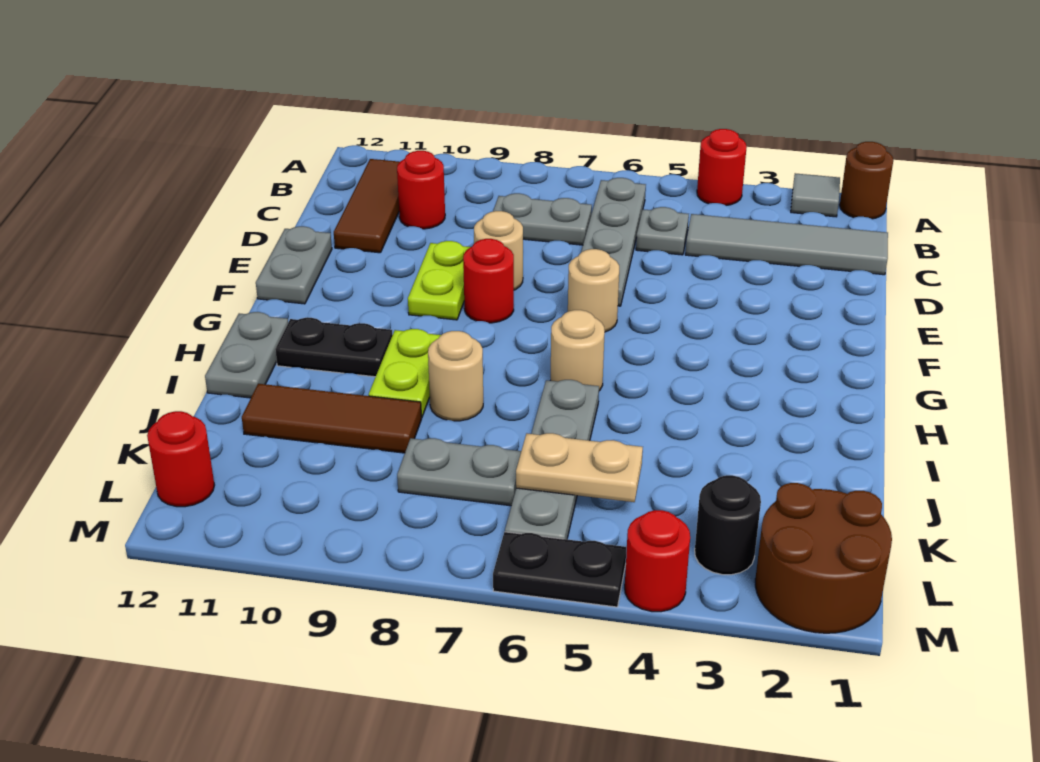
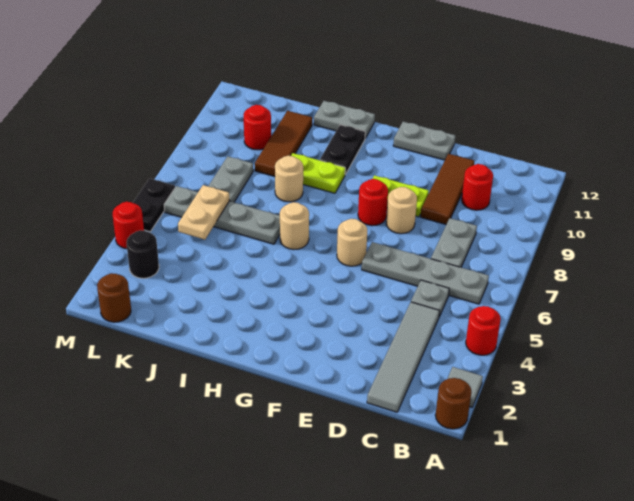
brown 1x3 tile [334,159,400,253] -> brown 1x3 tile turned to [421,154,474,224]
brown 2x2 round brick [755,483,892,633] -> brown 1x1 round brick [97,273,131,322]
red 1x1 round brick [147,411,214,507] -> red 1x1 round brick moved to [244,105,271,150]

